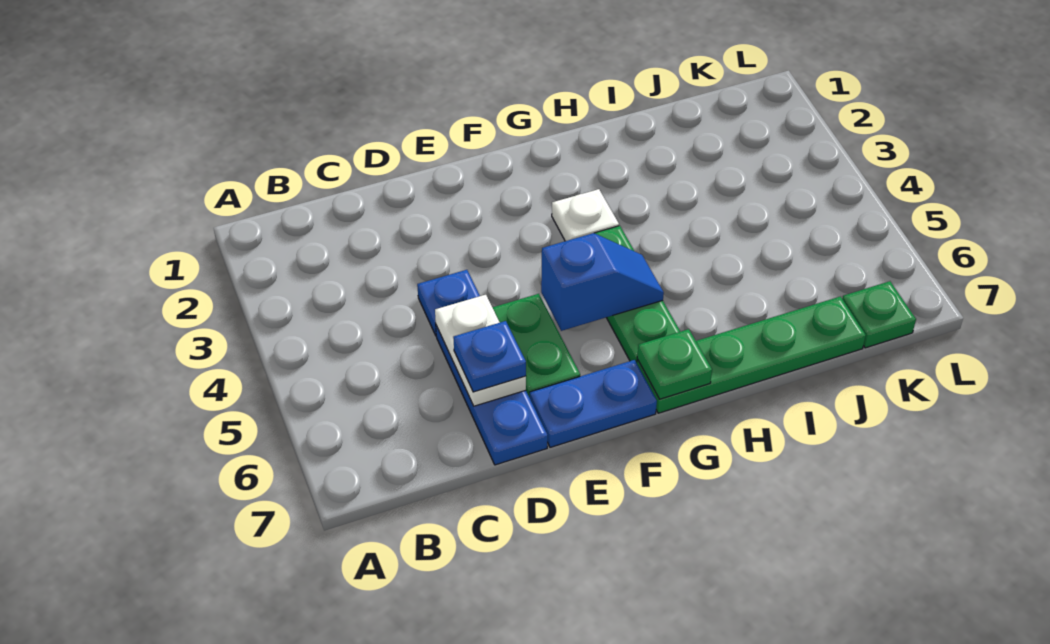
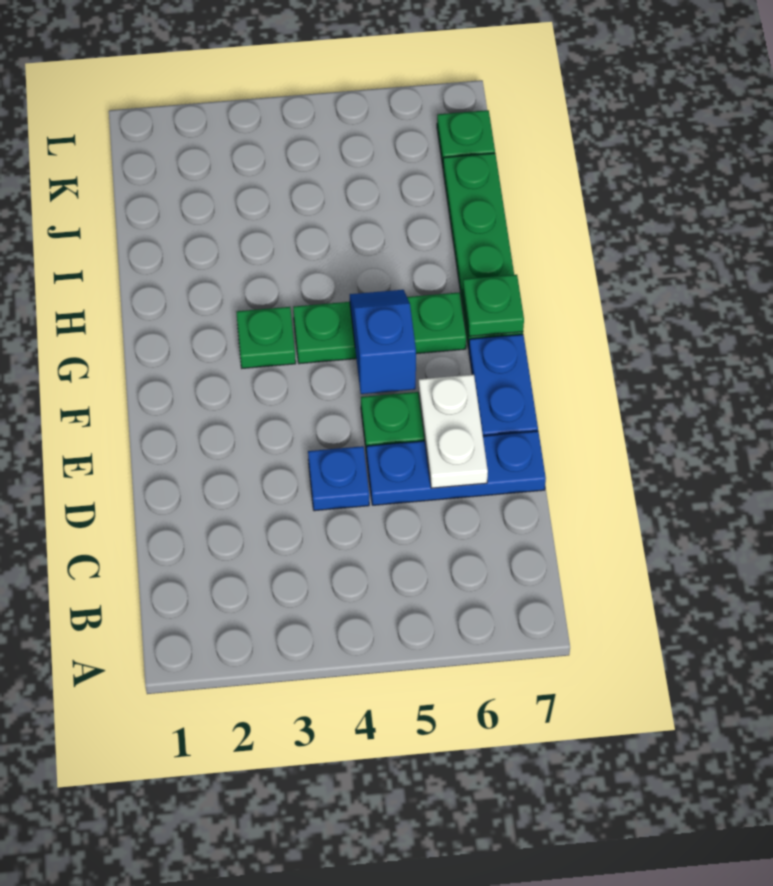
white 1x2 plate [435,295,526,406] -> white 1x2 plate turned to [419,375,488,488]
blue 1x1 plate [453,321,526,392] -> none
white 1x1 plate [552,189,619,241] -> green 1x1 plate [236,307,296,368]

